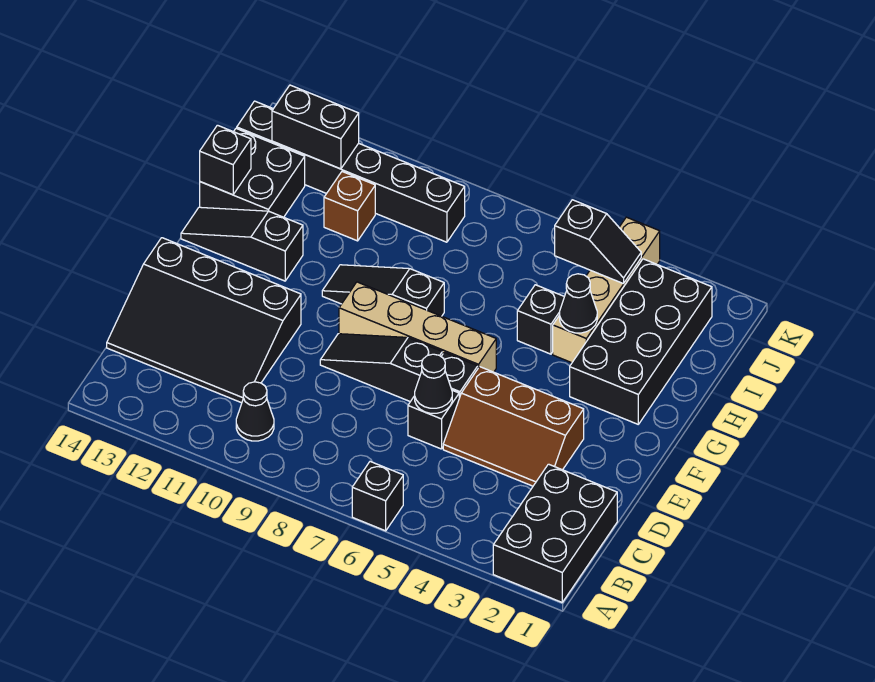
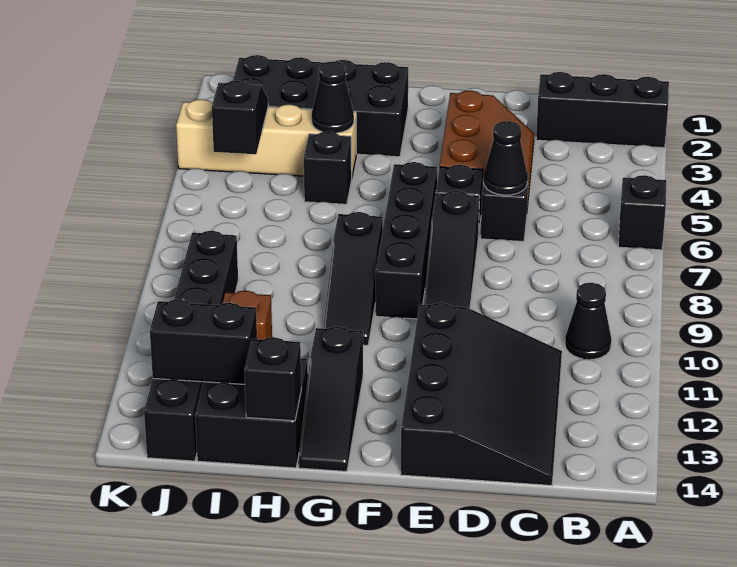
black 2x3 brick [493,464,617,602] -> black 1x3 brick [536,72,669,148]
tan 1x4 brick [339,282,496,372] -> black 1x4 brick [376,162,437,319]
black 1x2 brick [272,85,359,169] -> black 1x2 brick turned to [150,300,257,384]

